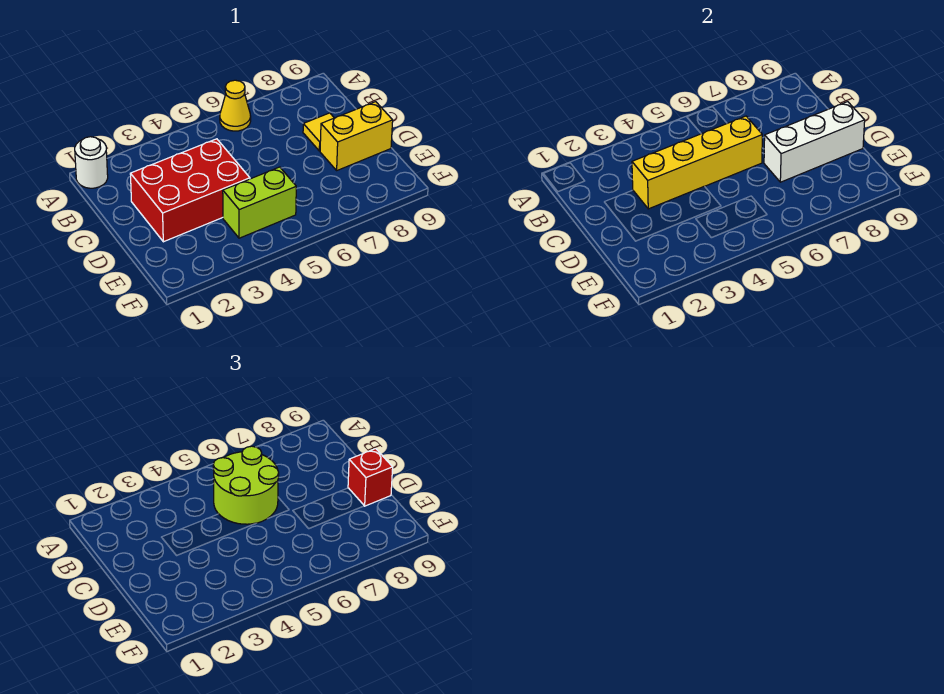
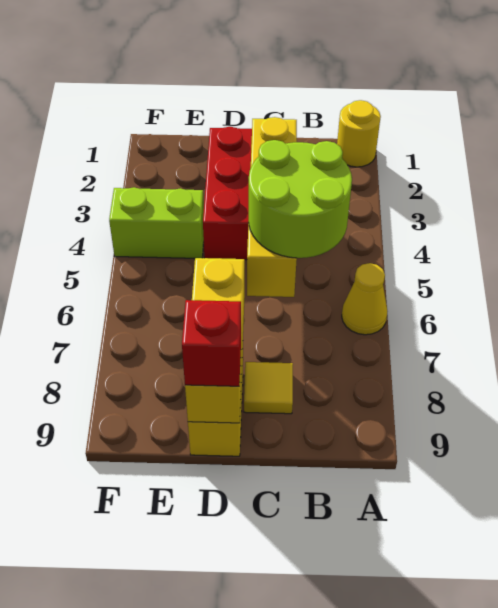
white 1x1 round brick [75,137,108,188] -> yellow 1x1 round brick [337,100,381,167]
white 1x3 brick [764,102,865,182] -> yellow 1x3 brick [185,258,245,423]
lime 1x2 brick [223,167,296,238] -> lime 1x2 brick turned to [109,187,204,258]

